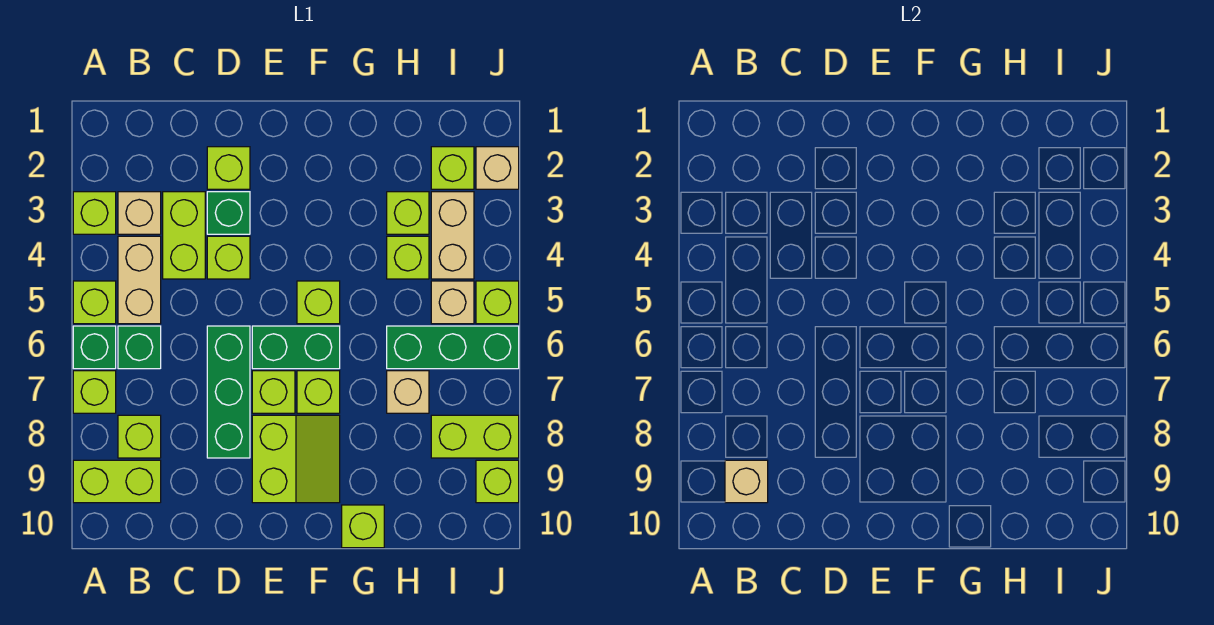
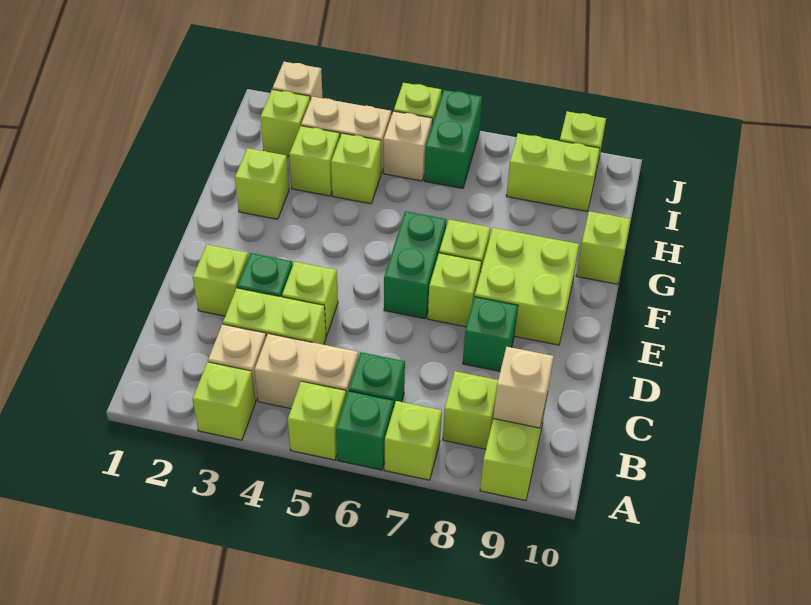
green 1x3 brick [207,326,250,458] -> green 1x1 brick [463,297,518,371]
lime 2x2 slope [252,415,340,503] -> lime 2x2 brick [475,228,579,345]
lime 1x1 brick [297,281,340,324] -> lime 1x1 brick moved to [235,148,289,219]
green 1x3 brick [387,326,519,369] -> green 1x2 brick [424,90,482,188]
tan 1x1 brick [387,371,429,413] -> none
lime 1x2 brick [431,415,519,458] -> lime 1x2 brick turned to [506,133,600,212]

